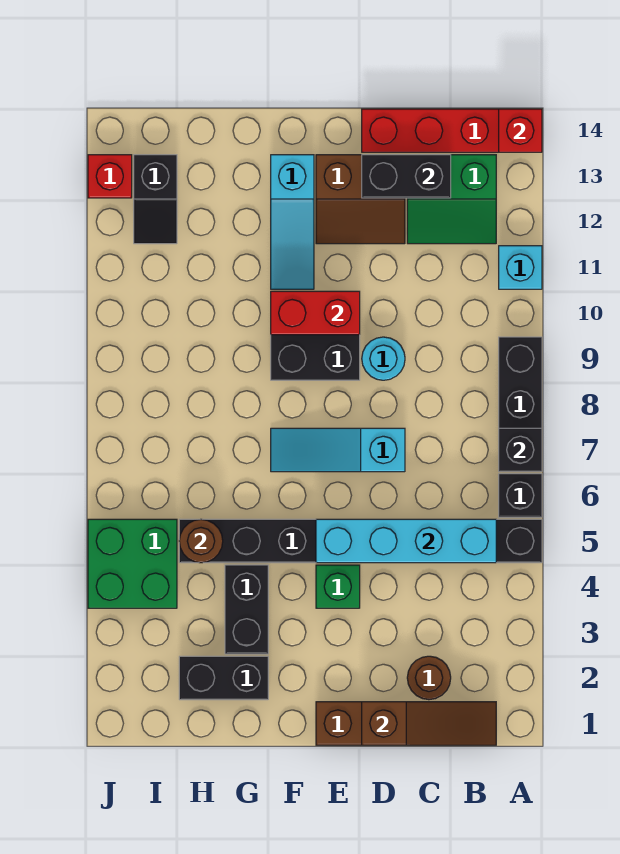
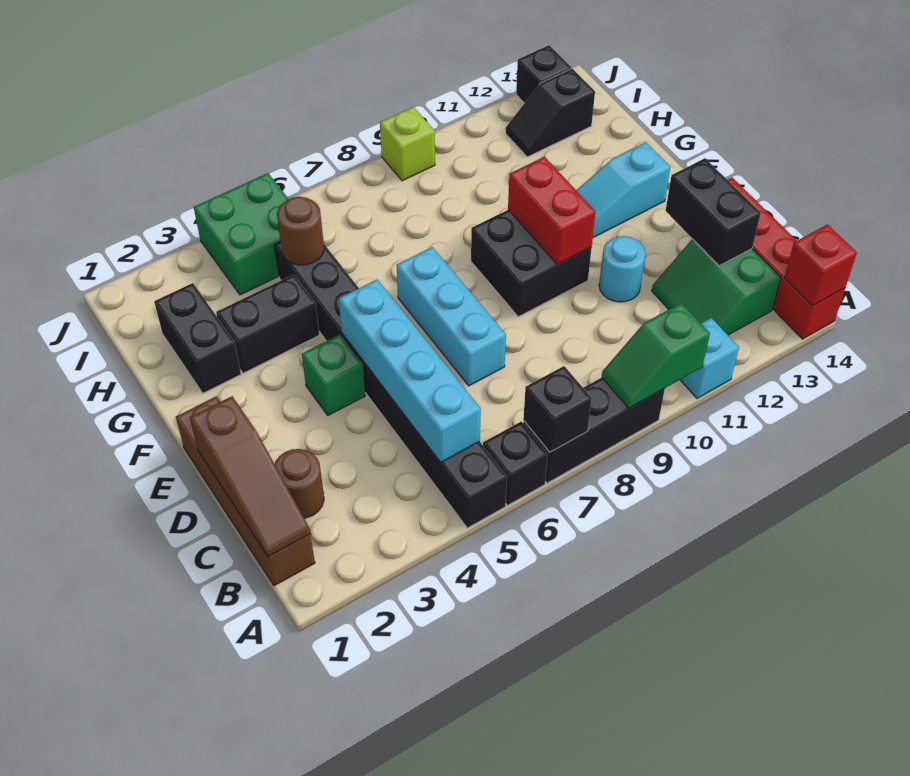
none -> green 1x2 slope [602,303,710,408]
cyan 1x3 slope [271,428,405,472] -> cyan 1x3 brick [397,247,506,386]
cyan 1x1 round brick [362,337,405,380] -> cyan 1x1 round brick moved to [599,236,646,302]
brown 2x2 slope [316,155,405,244] -> none
none -> lime 1x1 brick [380,107,435,181]
red 1x1 brick [88,155,132,198] -> black 1x1 brick [516,45,571,103]

